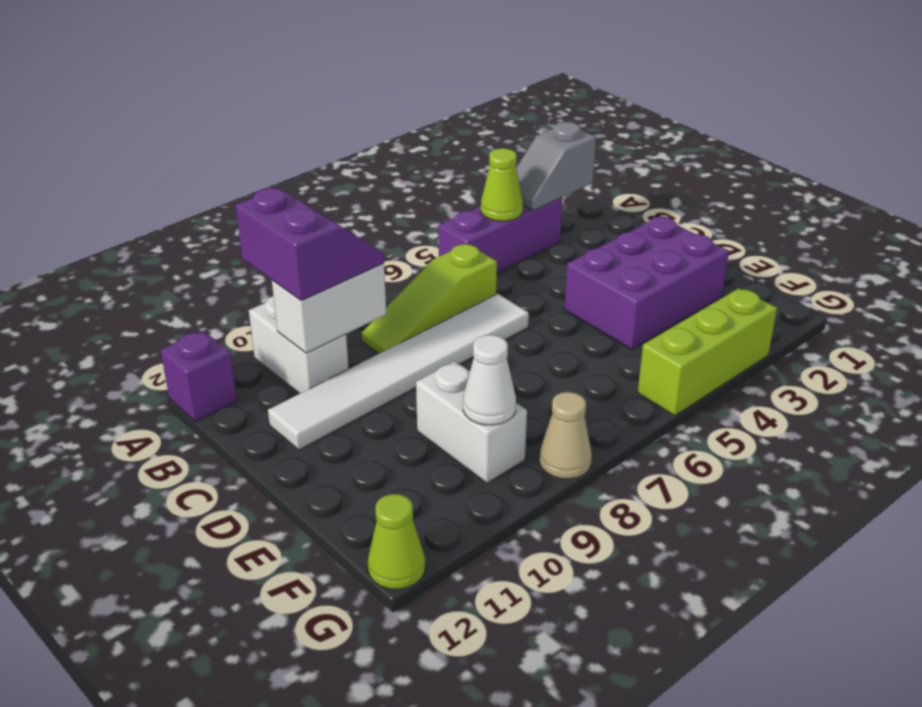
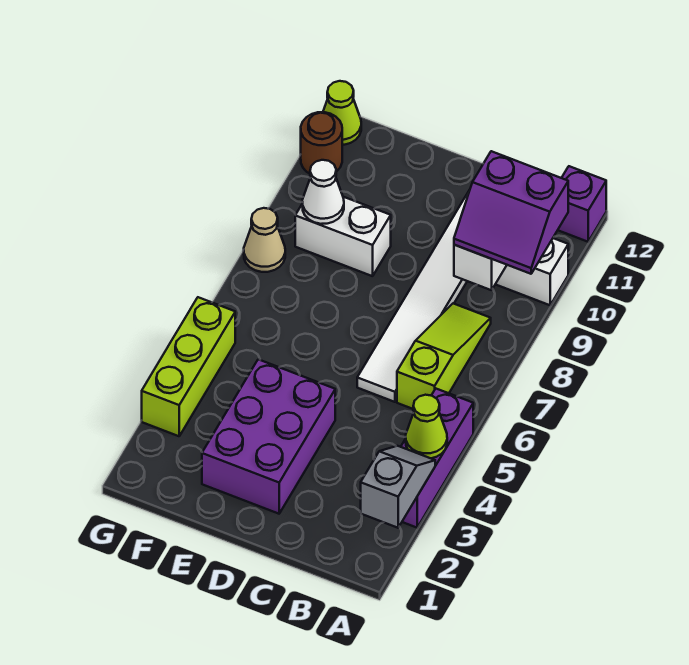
none -> brown 1x1 round brick [301,112,342,174]

